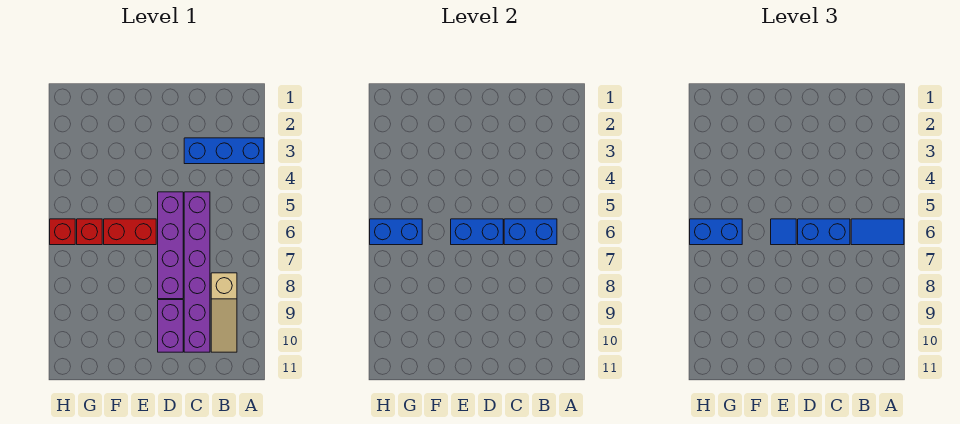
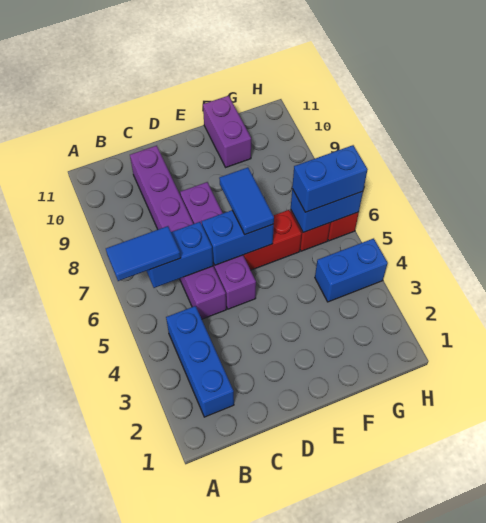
blue 1x3 brick [184,138,264,164] -> blue 1x3 brick turned to [166,306,234,417]
tan 1x3 slope [211,273,237,352] -> none
blue 1x2 brick [798,219,850,245] -> blue 1x2 brick moved to [315,238,388,302]
purple 1x2 brick [158,300,183,352] -> purple 1x2 brick moved to [203,96,251,167]
blue 1x1 tile [771,219,796,245] -> blue 1x2 tile [219,167,274,234]

